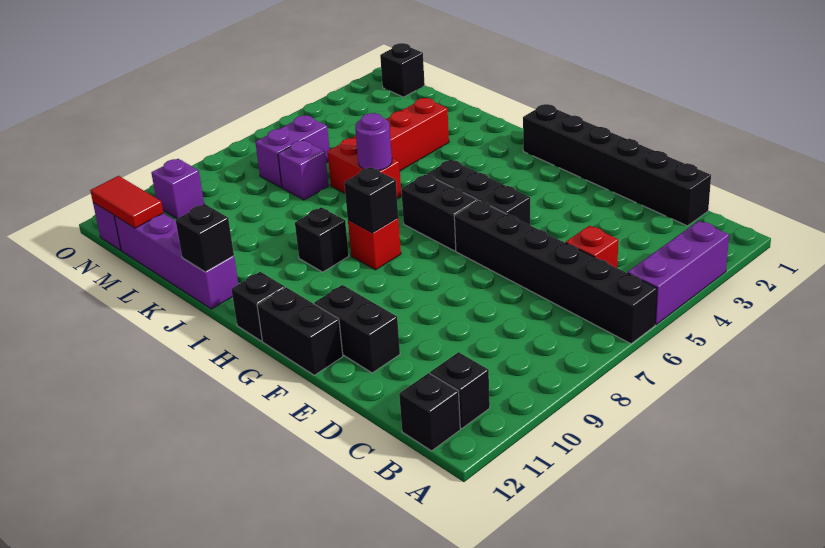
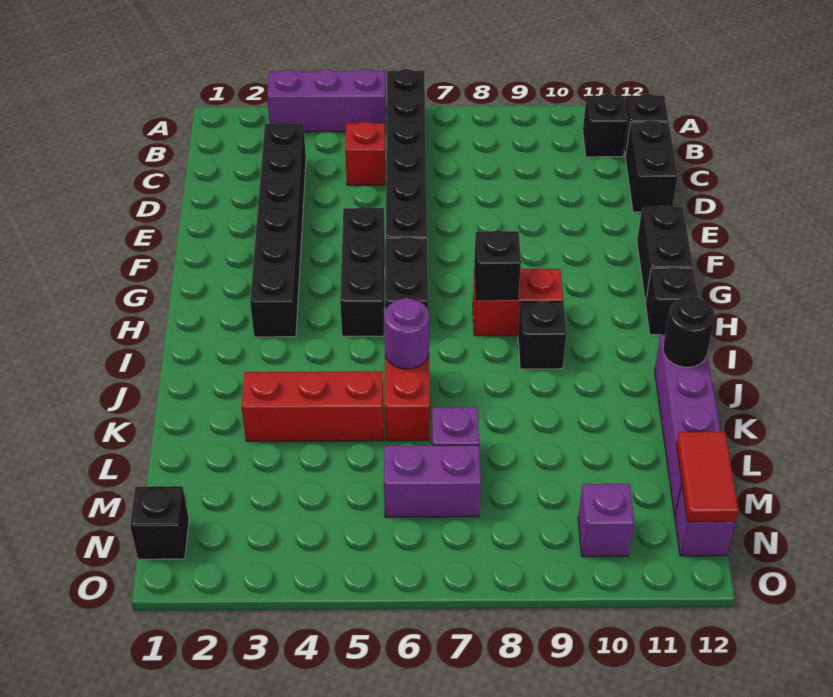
black 1x6 brick [523,104,711,226] -> black 1x6 brick moved to [250,122,306,337]
black 1x2 brick [314,285,400,373] -> black 1x2 brick moved to [625,120,678,212]
red 1x1 brick [348,218,401,270] -> red 1x2 brick [473,268,563,336]
black 1x1 brick [176,204,234,272] -> black 1x1 round brick [663,296,715,368]

